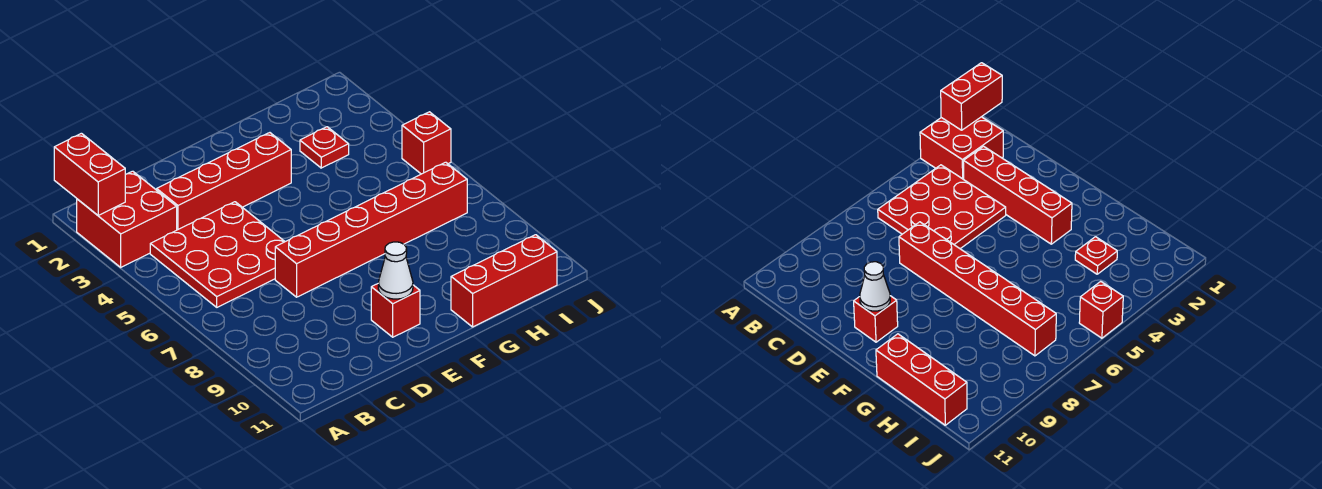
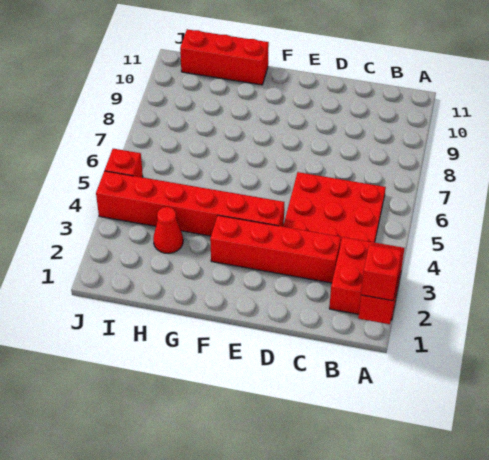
red 1x6 brick [275,162,467,297] -> red 1x6 brick moved to [96,171,284,236]
red 1x1 brick [371,284,420,337] -> red 1x1 brick moved to [361,245,402,301]
white 1x1 cone [378,242,413,299] -> none
red 1x1 plate [300,127,349,168] -> red 1x1 cone [153,207,183,253]

